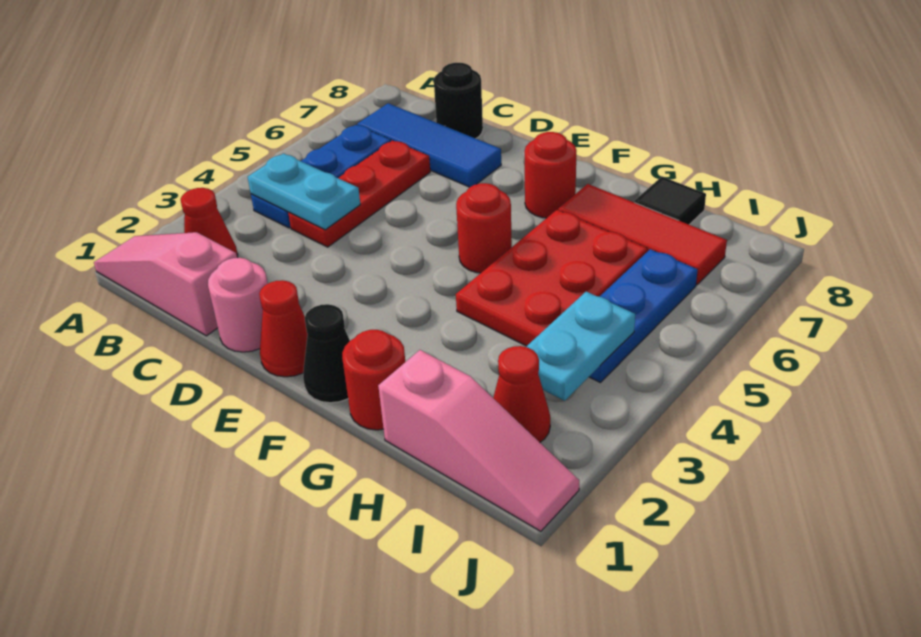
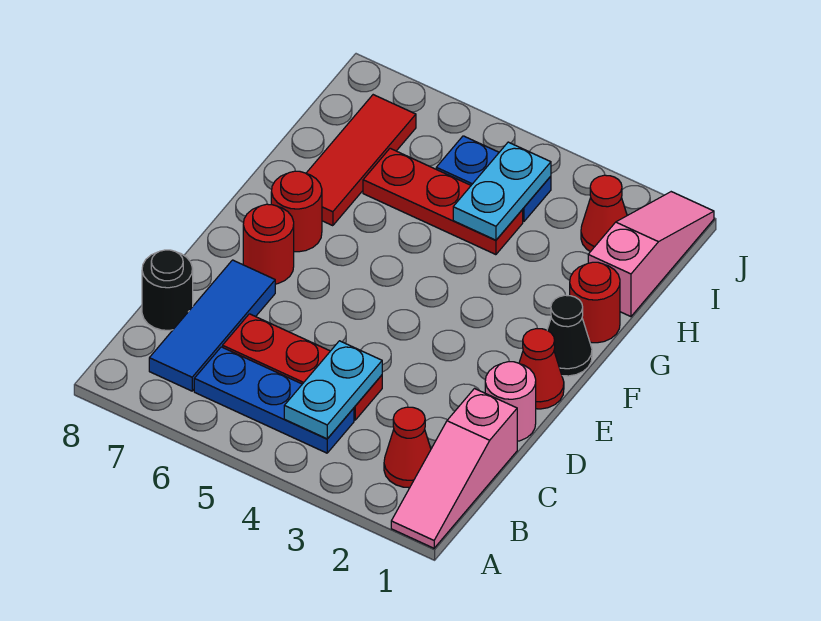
red 1x1 round brick [456,183,512,273] -> red 1x1 round brick moved to [243,204,294,284]
red 2x3 plate [456,210,648,346] -> red 1x3 plate [363,148,523,255]
black 1x1 tile [634,177,706,225] -> none
cyan 1x2 plate [526,291,635,401] -> cyan 1x2 plate turned to [453,142,551,240]
blue 1x3 plate [589,249,698,382] -> blue 1x2 plate [436,136,551,221]

